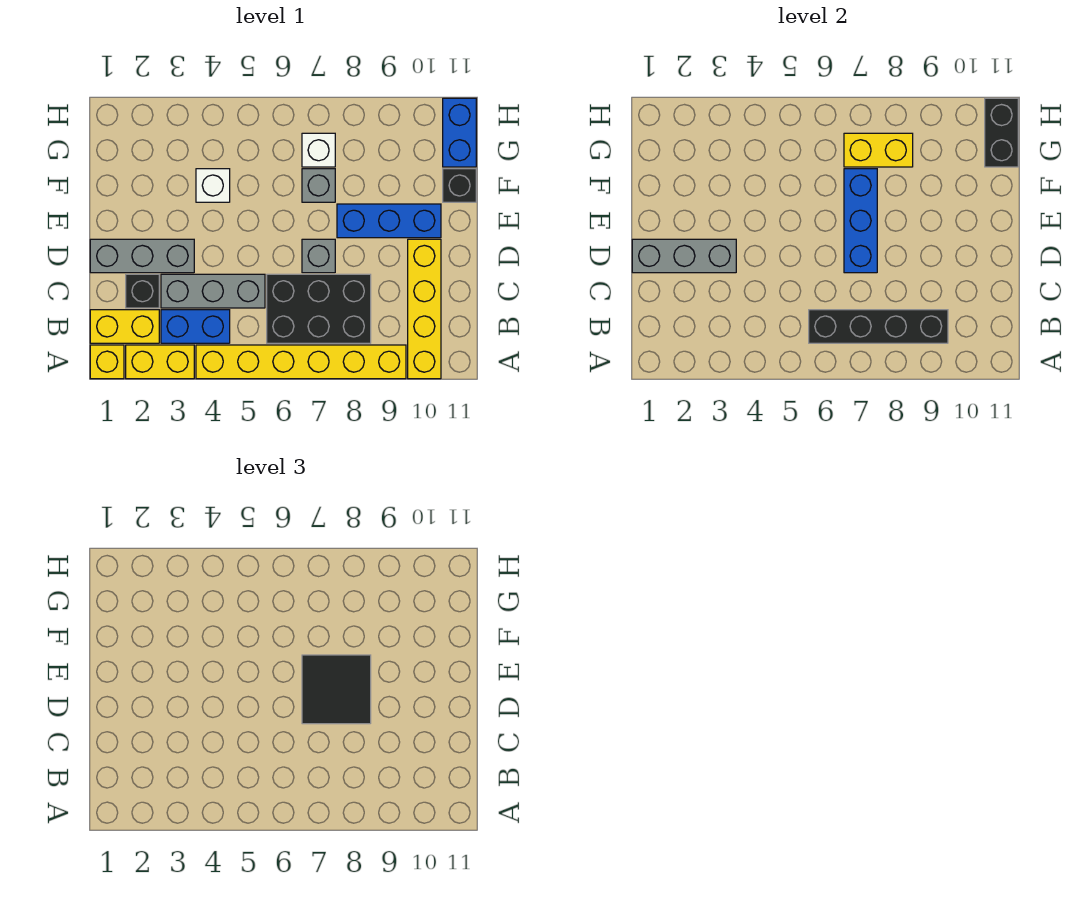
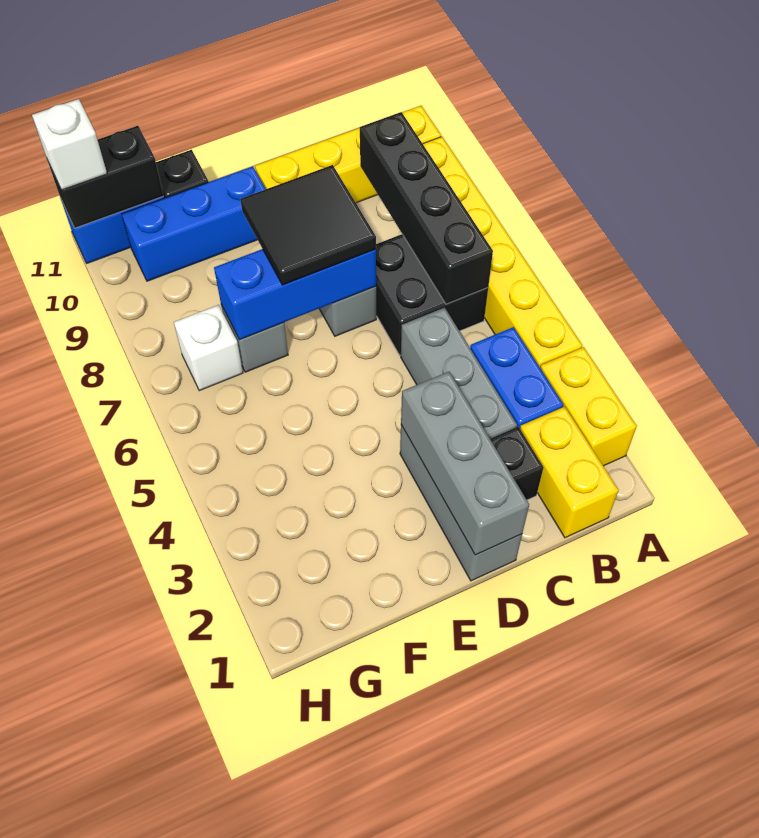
yellow 1x1 brick [90,345,124,379] -> none
black 2x3 brick [267,274,371,343] -> black 2x2 brick [376,234,488,355]
blue 1x3 brick [337,204,441,238] -> blue 1x3 brick turned to [122,166,266,281]
white 1x1 brick [196,169,230,202] -> white 1x1 brick moved to [32,99,107,190]
yellow 1x2 brick [844,133,913,167] -> none

